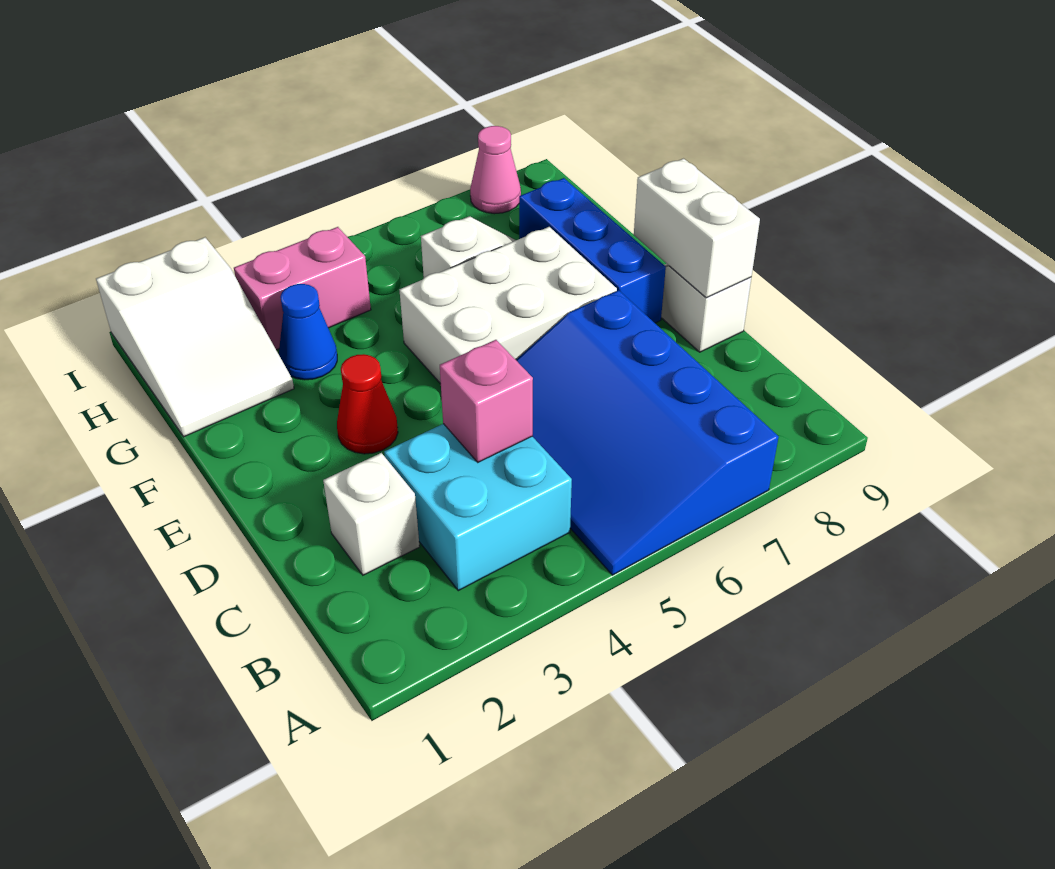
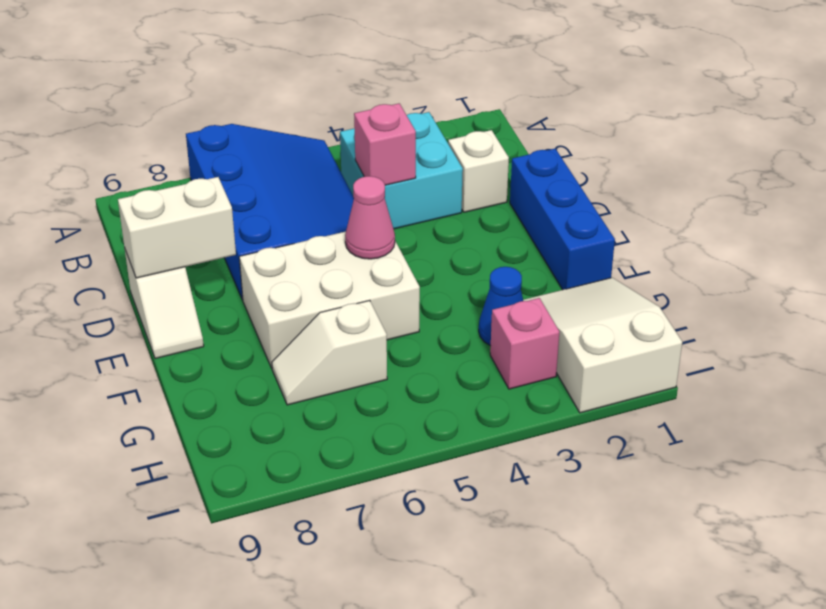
white 1x2 brick [634,159,760,298] -> white 1x2 brick turned to [118,177,236,278]
red 1x1 cone [337,354,398,454] -> none
blue 1x3 brick [519,178,666,323] -> blue 1x3 brick moved to [510,149,615,290]
pink 1x2 brick [234,227,371,350] -> pink 1x1 brick [490,298,559,389]
pink 1x1 cone [470,126,521,214] -> pink 1x1 cone moved to [345,176,395,259]

